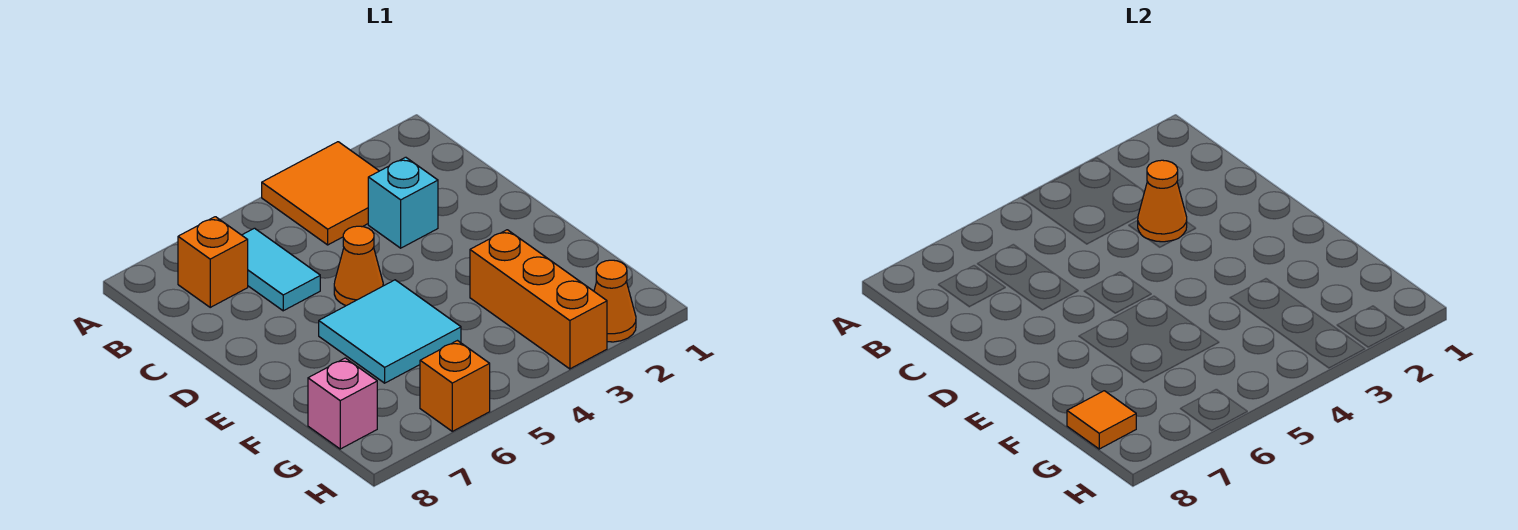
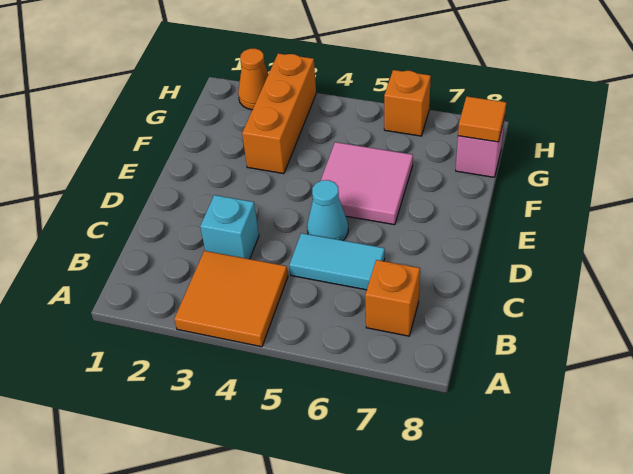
cyan 1x2 tile [242,228,320,311] -> cyan 1x2 tile turned to [289,233,385,290]
orange 1x1 cone [1138,160,1187,242] -> none
orange 1x1 cone [334,226,383,306] -> cyan 1x1 cone [307,180,348,240]
cyan 2x2 tile [319,280,461,383] -> pink 2x2 tile [321,142,413,225]

